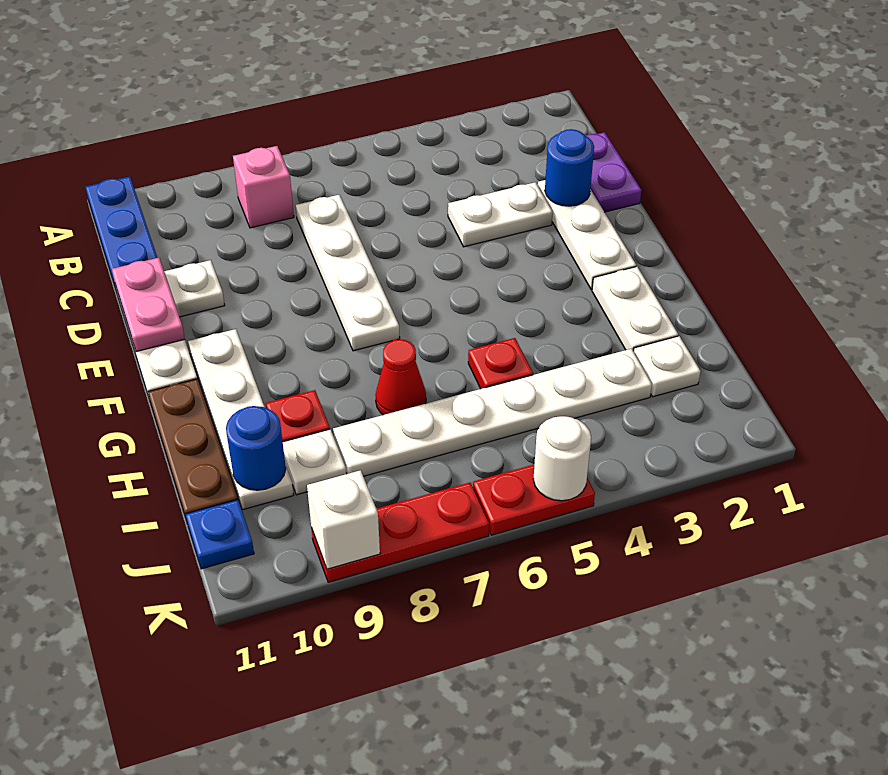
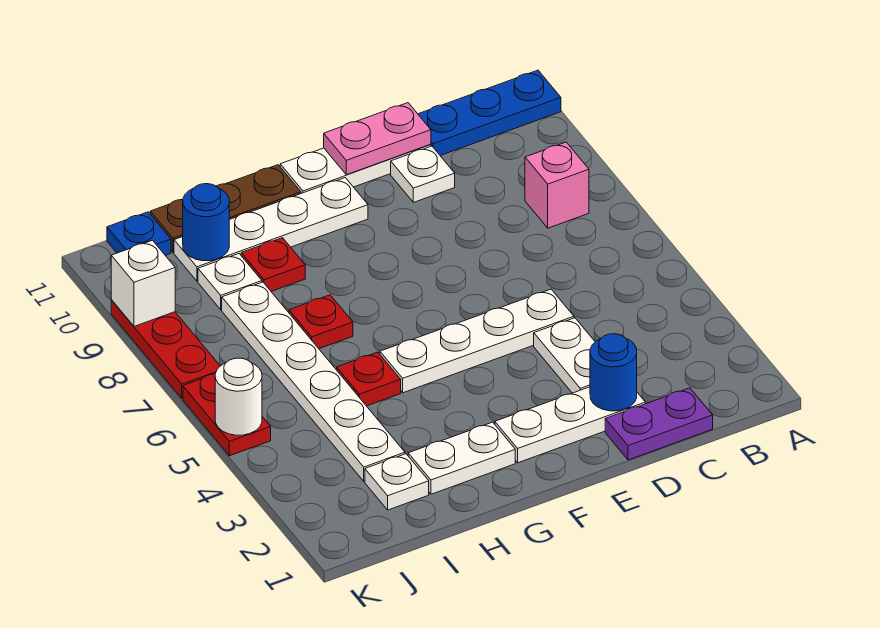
white 1x4 plate [296,195,400,351] -> white 1x4 plate moved to [380,289,574,393]
red 1x1 cone [376,339,426,415] -> red 1x1 plate [289,295,353,349]

